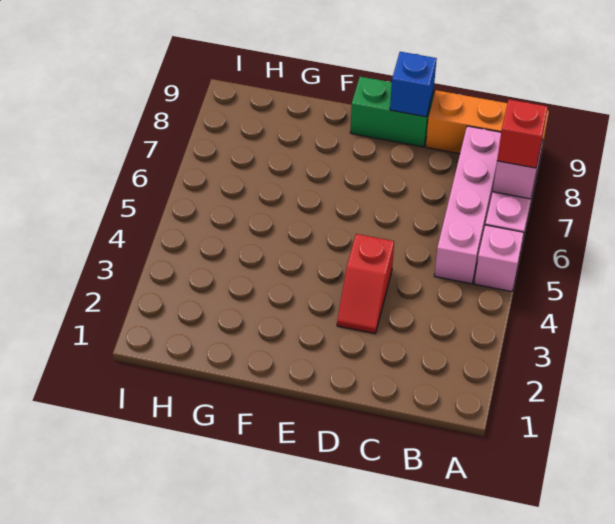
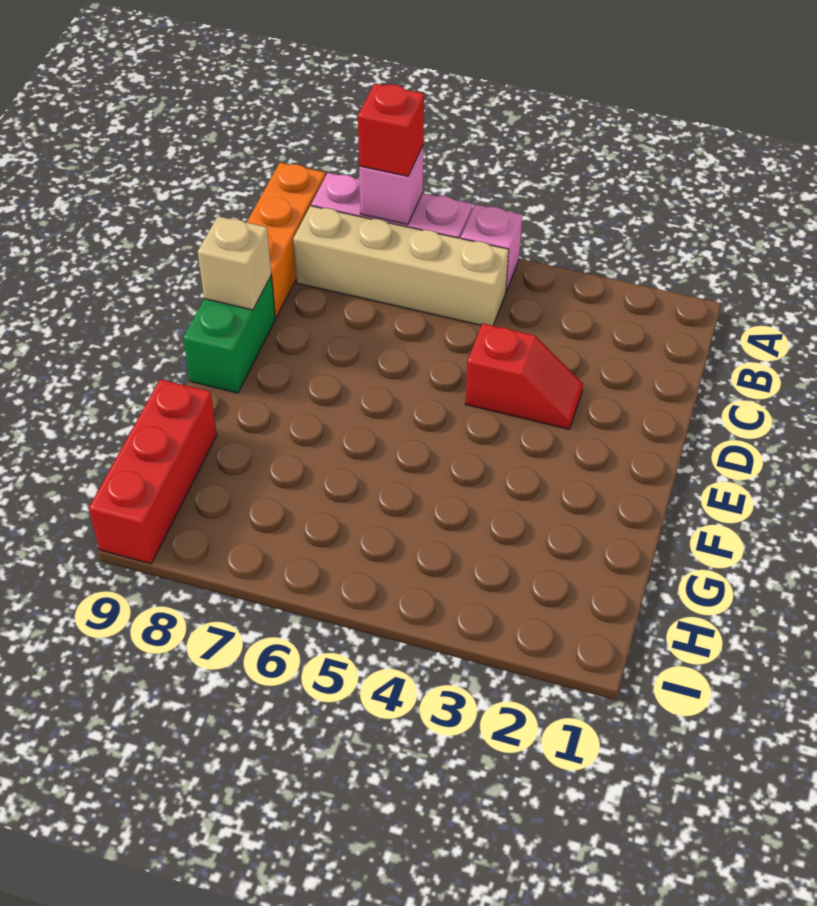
pink 1x4 brick [434,126,501,284] -> tan 1x4 brick [293,206,509,326]
blue 1x1 brick [390,52,437,117] -> tan 1x1 brick [198,216,271,310]
none -> red 1x3 brick [89,379,217,564]

